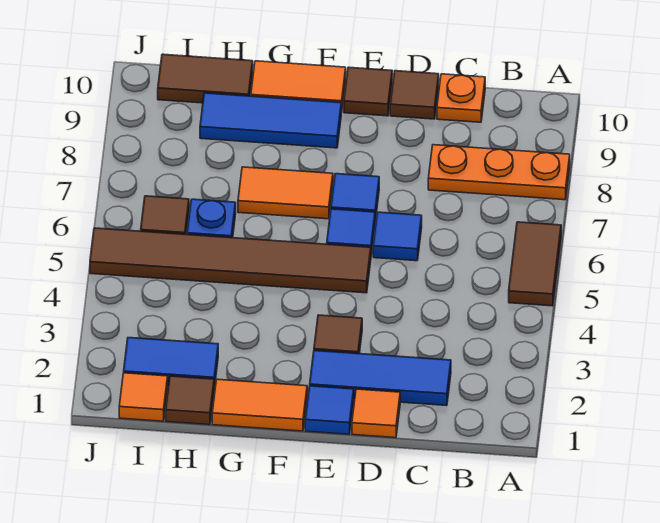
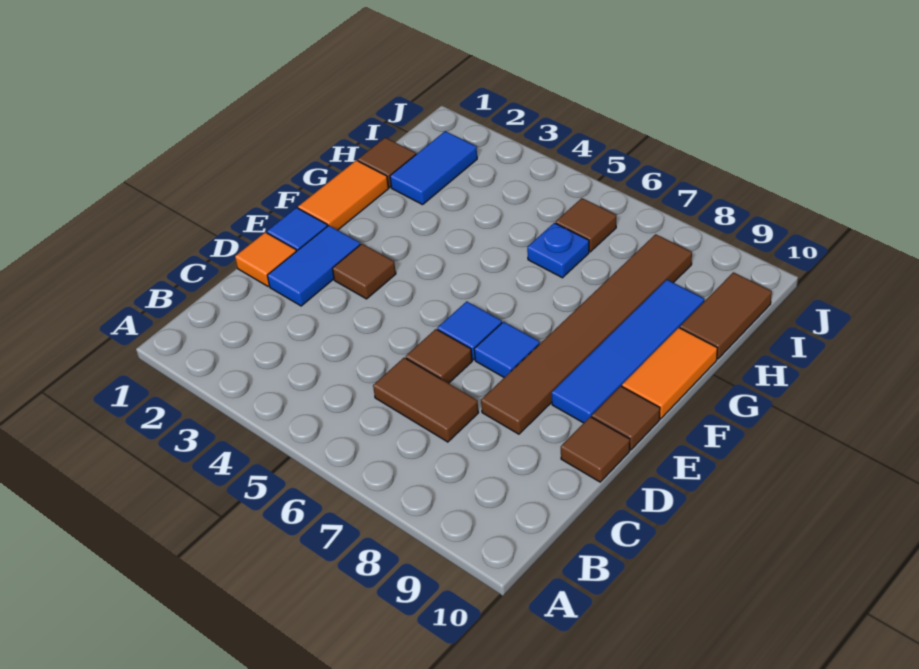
brown 1x2 tile [509,222,561,306] -> brown 1x2 tile moved to [373,358,479,442]
orange 1x3 plate [428,145,570,200] -> none
blue 1x3 tile [310,351,451,406] -> blue 1x2 tile [267,225,361,306]
orange 1x1 plate [437,74,485,122] -> none
blue 1x1 tile [373,212,422,261] -> brown 1x1 tile [406,329,472,383]
brown 1x6 tile [90,228,371,293] -> brown 1x6 tile moved to [481,234,692,434]
orange 1x2 tile [238,167,333,219] -> none
blue 1x3 tile [200,93,341,148] -> blue 1x4 tile [552,280,704,423]
orange 1x1 tile [119,373,168,421] -> none

